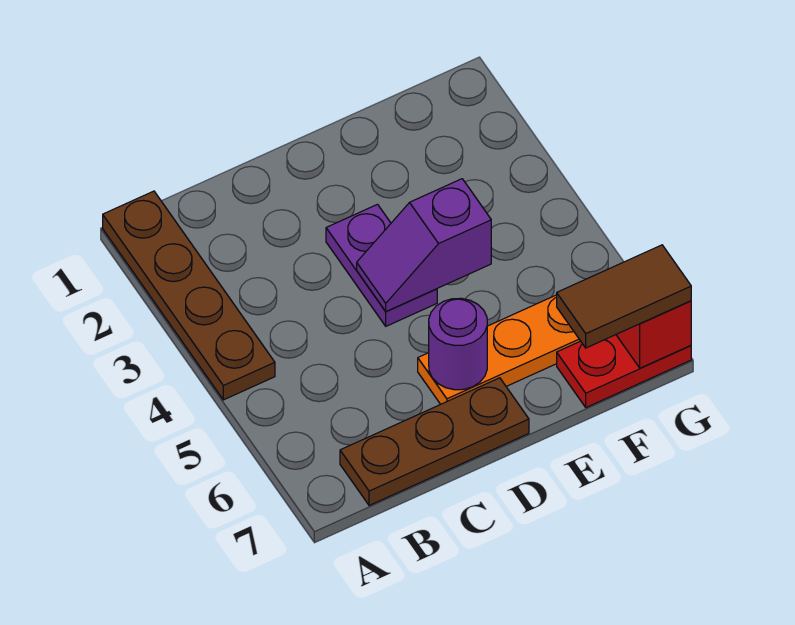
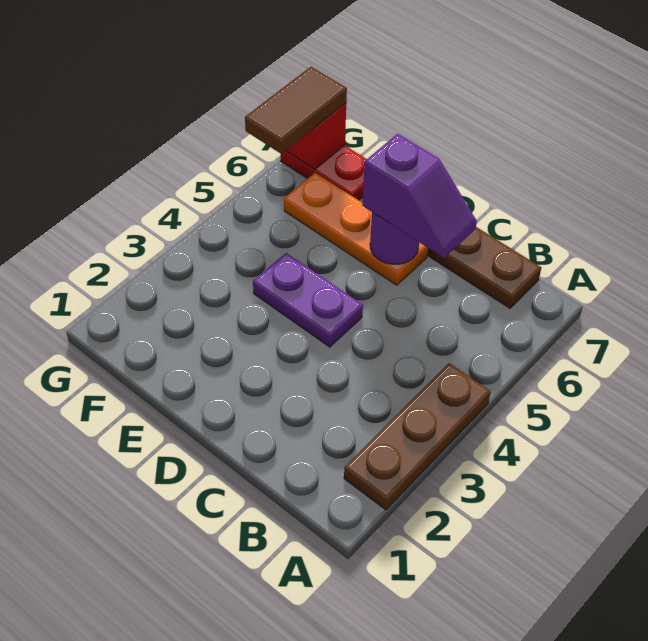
brown 1x4 plate [103,191,275,400] -> brown 1x3 plate [344,363,491,510]
purple 1x2 plate [326,204,437,326] -> purple 1x2 plate turned to [253,253,363,347]
purple 1x2 slope [357,179,491,311] -> purple 1x2 slope moved to [362,134,477,258]
brown 1x2 tile [557,245,691,348] -> brown 1x2 tile turned to [245,67,347,154]

